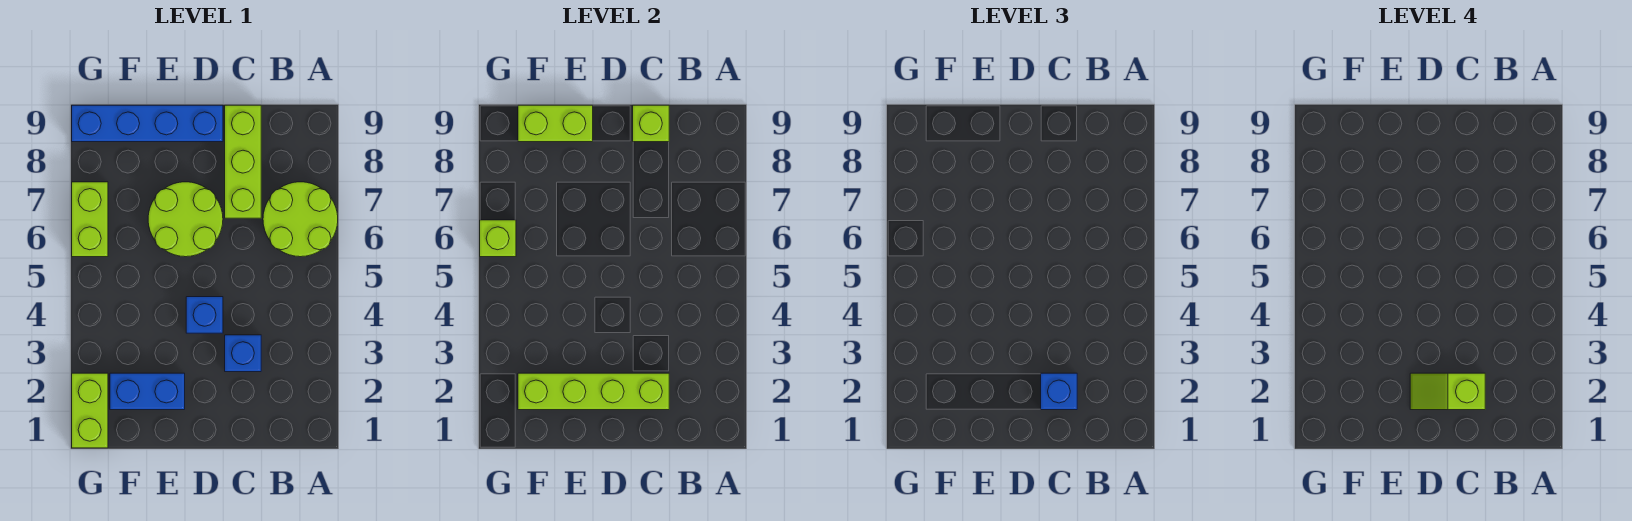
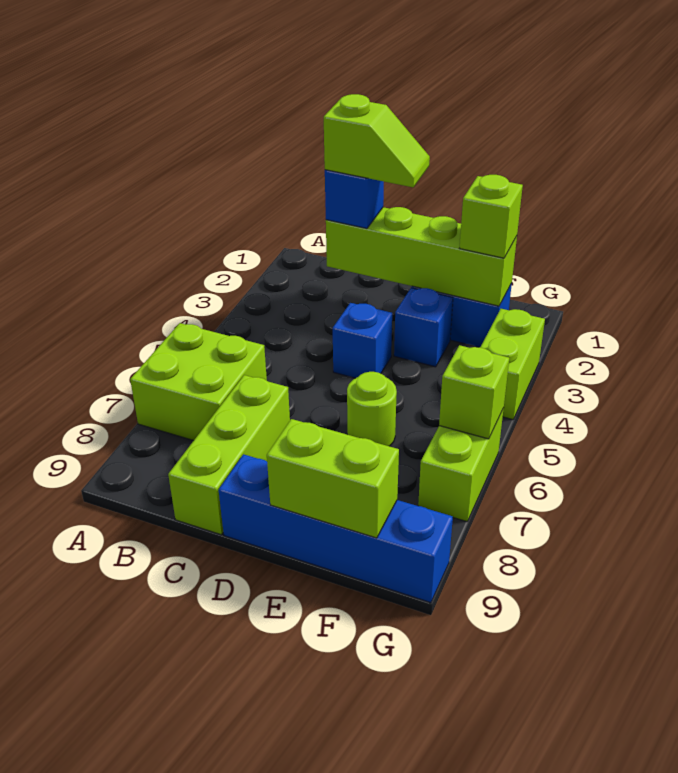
lime 2x2 round brick [263,182,338,257] -> lime 2x2 brick [130,323,267,441]
blue 1x1 brick [225,335,261,372] -> blue 1x1 brick moved to [394,288,453,367]
lime 1x1 brick [633,105,669,142] -> lime 1x1 brick moved to [460,175,523,258]
lime 2x2 round brick [148,182,223,257] -> lime 1x1 round brick [347,372,397,446]
lime 1x2 brick [72,373,108,448] -> lime 1x2 brick moved to [480,309,545,420]

